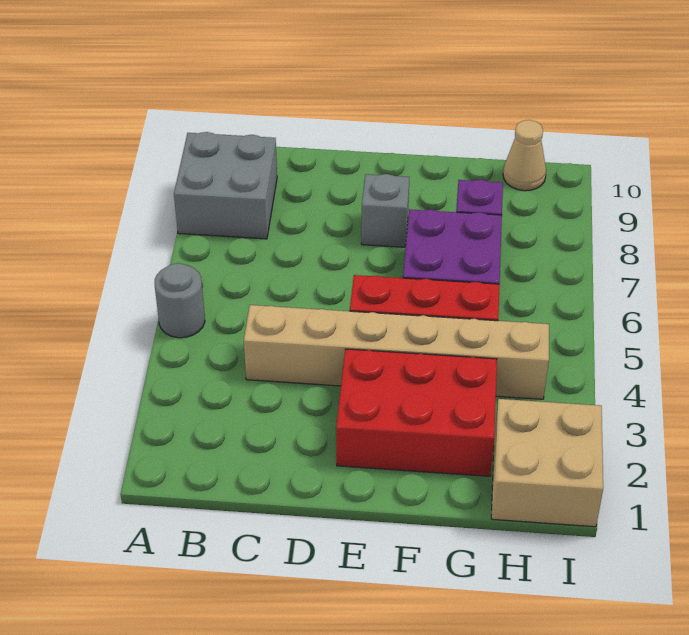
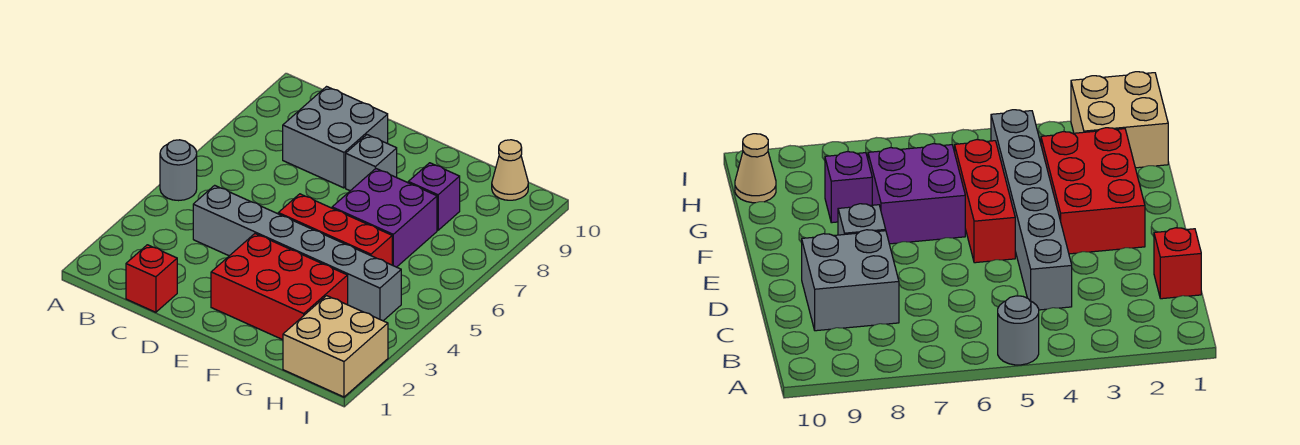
grey 2x2 brick [174,132,277,239] -> grey 2x2 brick moved to [283,87,388,188]
none -> red 1x1 brick [126,245,177,312]
tan 1x6 brick [244,305,549,399] -> grey 1x6 brick [193,185,401,321]

